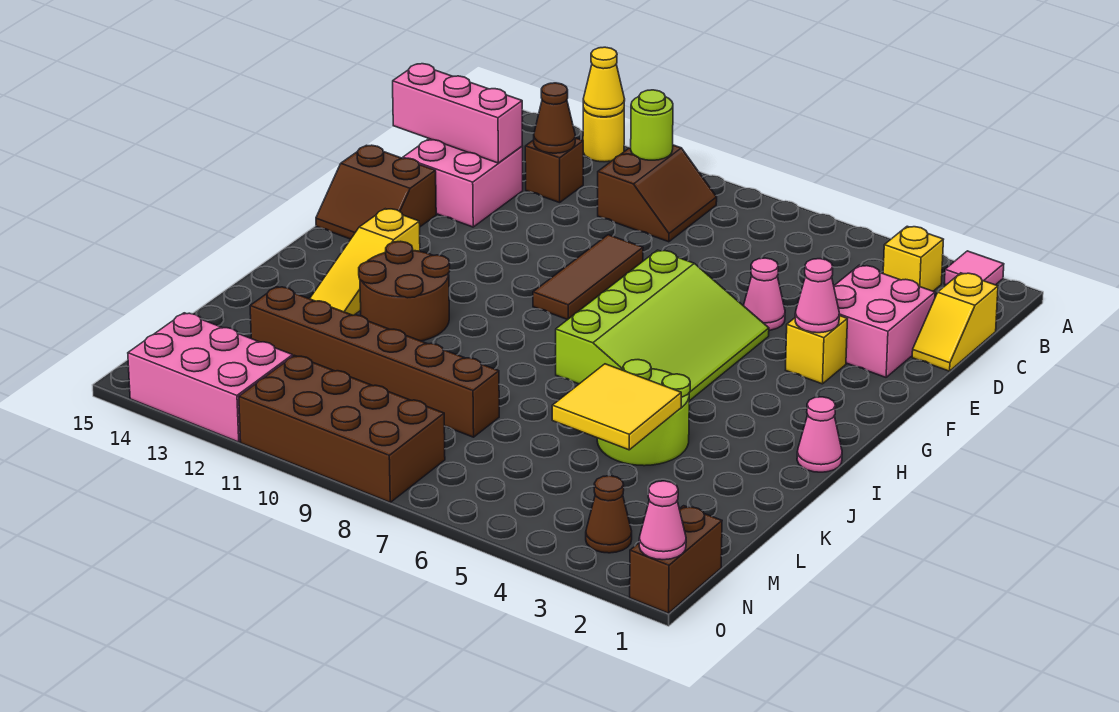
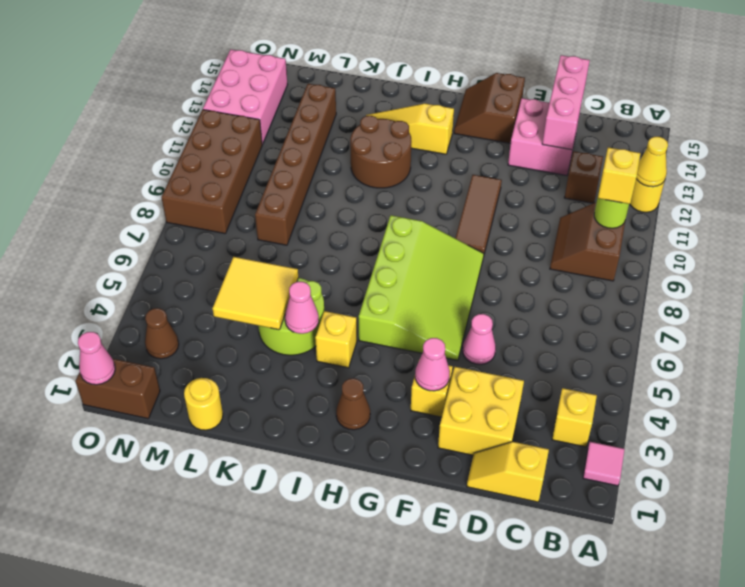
brown 2x2 slope [598,145,717,242] -> brown 2x2 slope turned to [550,203,625,281]
none -> yellow 1x1 brick [598,147,640,204]
brown 1x1 cone [534,83,575,153] -> brown 1x1 cone moved to [336,378,370,430]
pink 2x2 brick [834,265,935,377] -> yellow 2x2 brick [438,367,524,455]
brown 1x3 tile [533,235,643,320] -> brown 1x3 tile turned to [455,175,502,254]
lime 3x4 slope [556,250,769,401] -> lime 3x4 slope turned to [359,215,484,360]
pink 1x1 cone [797,397,842,472] -> pink 1x1 cone moved to [285,282,319,334]
none -> yellow 1x1 brick [315,311,357,368]
none -> yellow 1x1 round brick [184,378,223,430]

